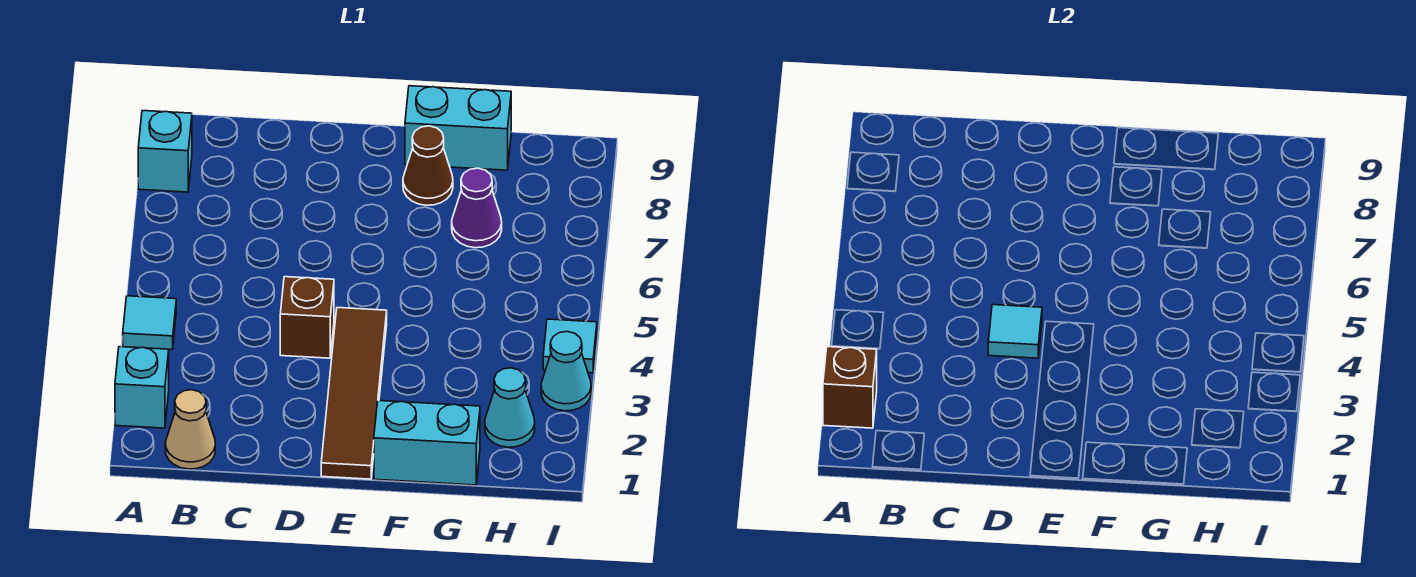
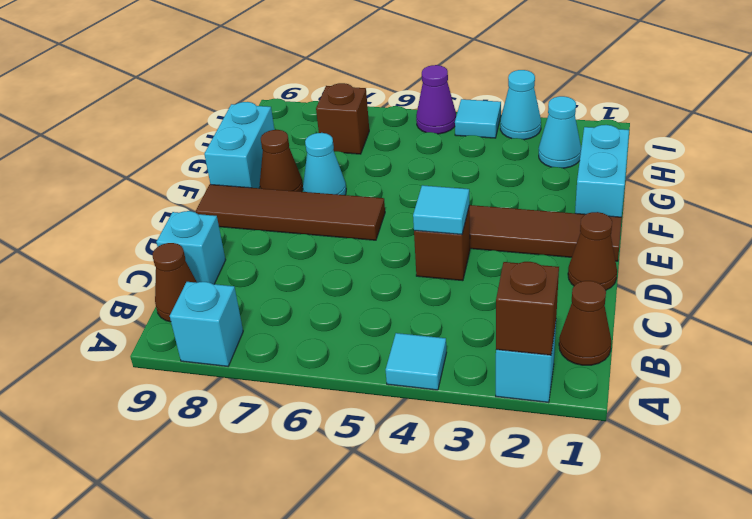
tan 1x1 cone [165,390,215,469] -> brown 1x1 cone [559,281,611,365]
none -> brown 1x1 cone [153,243,197,322]
none -> cyan 1x1 brick [156,211,225,284]
none -> brown 1x1 cone [568,212,617,290]
none -> brown 1x4 tile [196,184,385,240]
none -> cyan 1x1 cone [303,133,346,195]
purple 1x1 cone [452,168,502,248] -> purple 1x1 cone moved to [416,65,456,134]
none -> brown 1x1 brick [316,83,369,154]

